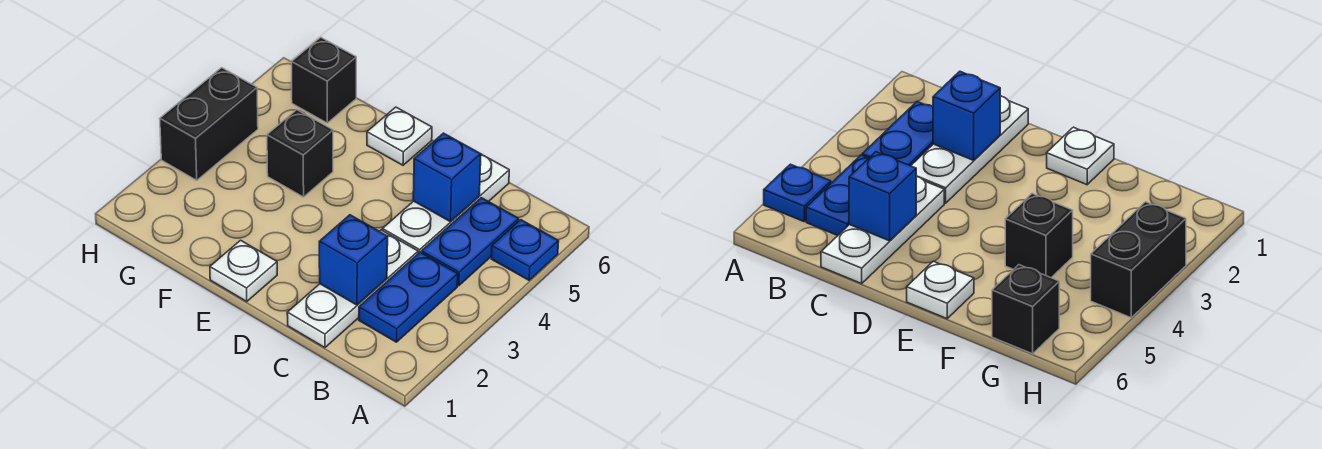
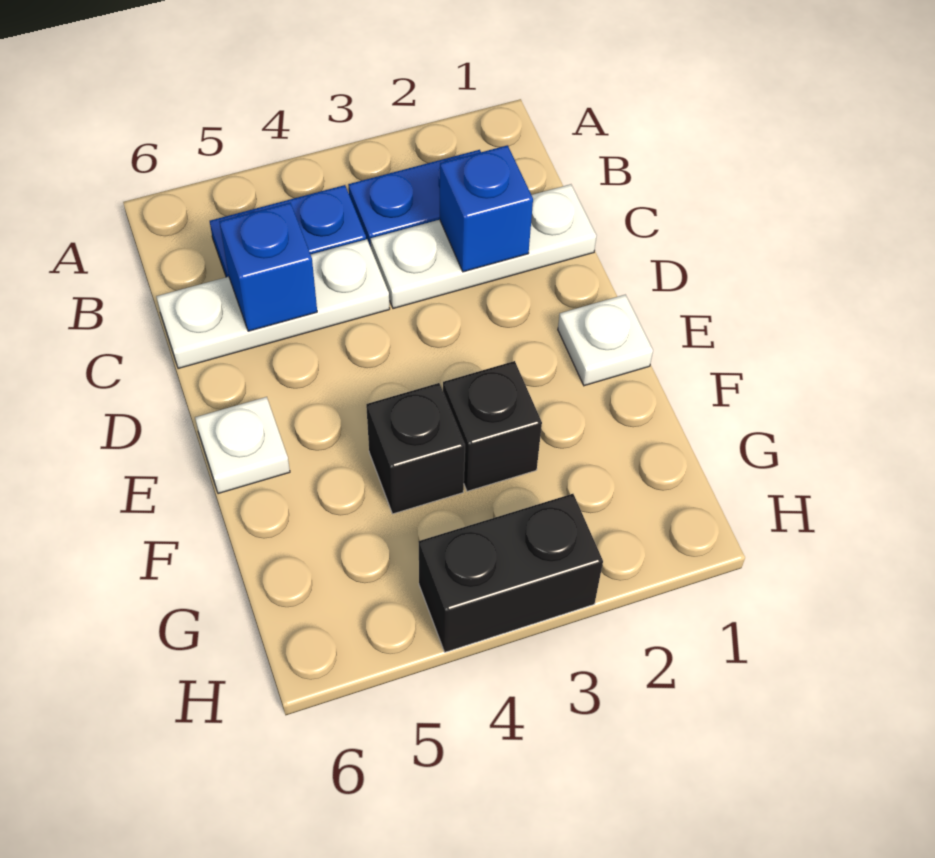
blue 1x1 plate [491,220,559,280] -> none
black 1x1 brick [291,37,356,123] -> black 1x1 brick moved to [443,361,542,491]

